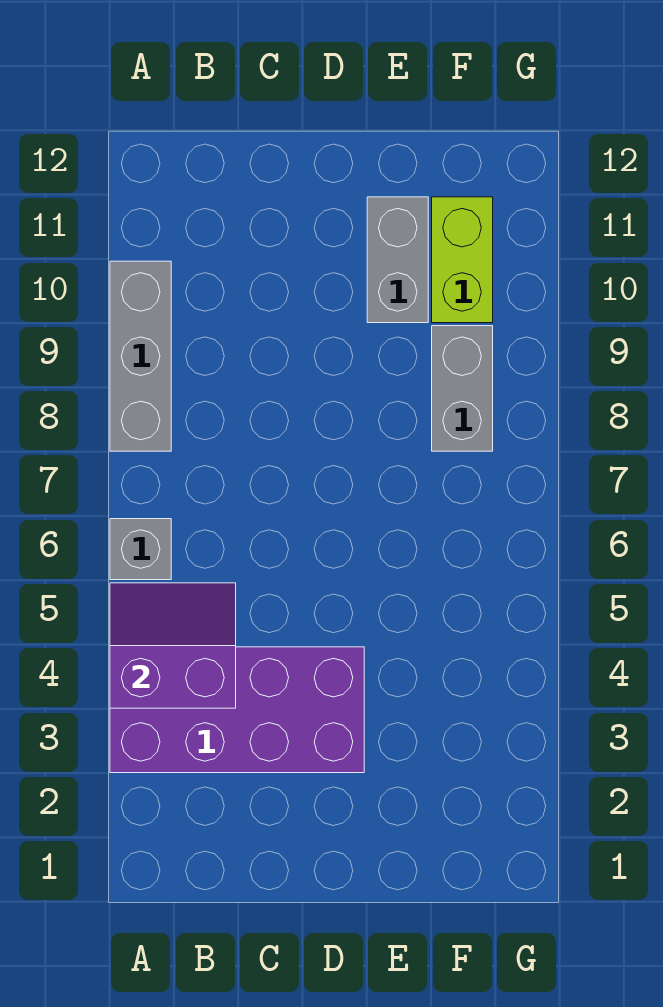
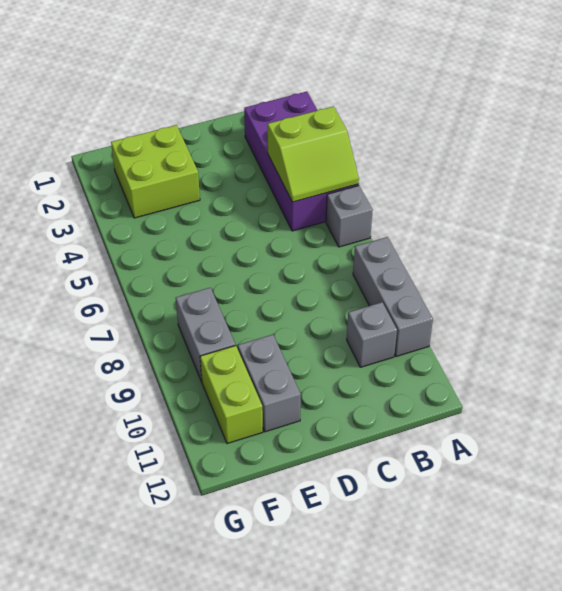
purple 2x4 brick [110,647,364,773] -> purple 2x4 brick turned to [244,92,359,231]
purple 2x2 slope [110,583,236,708] -> lime 2x2 slope [268,106,359,202]
none -> grey 1x1 brick [347,302,397,367]
none -> lime 2x2 brick [111,125,200,218]

